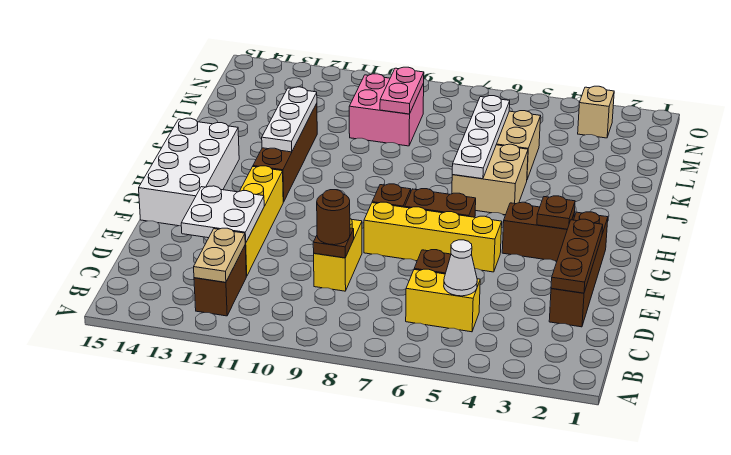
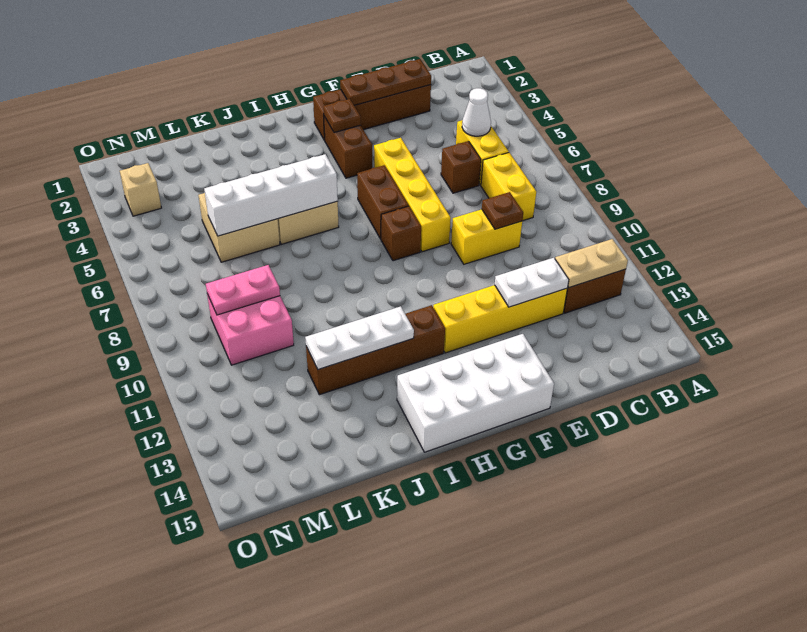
none -> yellow 1x2 brick [481,153,536,221]
brown 1x1 round brick [317,190,350,245] -> none
white 2x2 plate [181,186,264,243] -> white 1x2 plate [495,258,569,307]
white 1x4 plate [452,96,510,179] -> white 1x4 brick [204,154,338,236]

